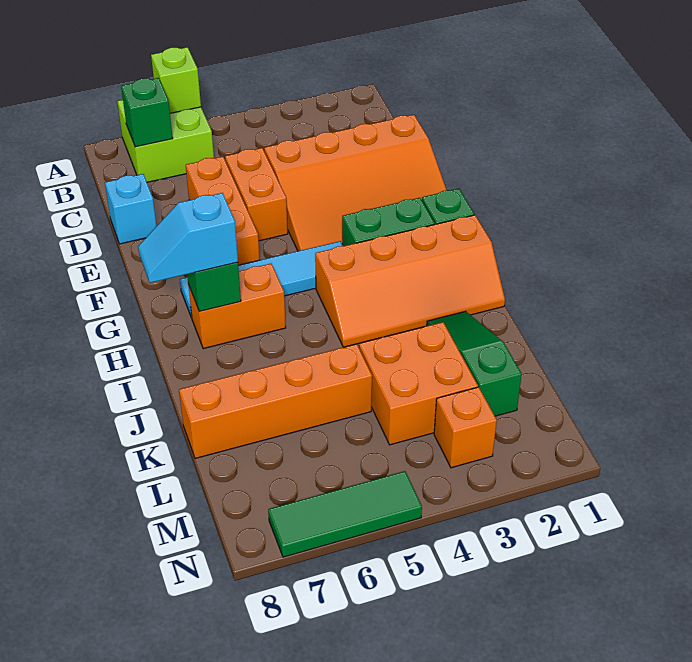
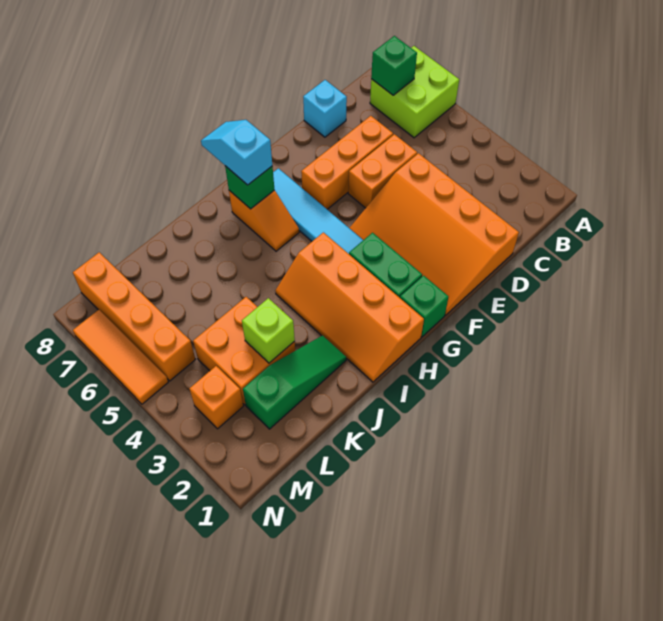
lime 1x1 brick [151,47,201,113] -> lime 1x1 brick moved to [242,298,295,363]
orange 1x2 brick [188,264,286,349] -> orange 1x2 slope [229,190,299,251]
orange 1x4 brick [179,344,372,458] -> orange 1x4 brick moved to [73,252,196,381]
green 1x3 tile [268,471,422,557] -> orange 1x3 tile [73,310,168,404]

